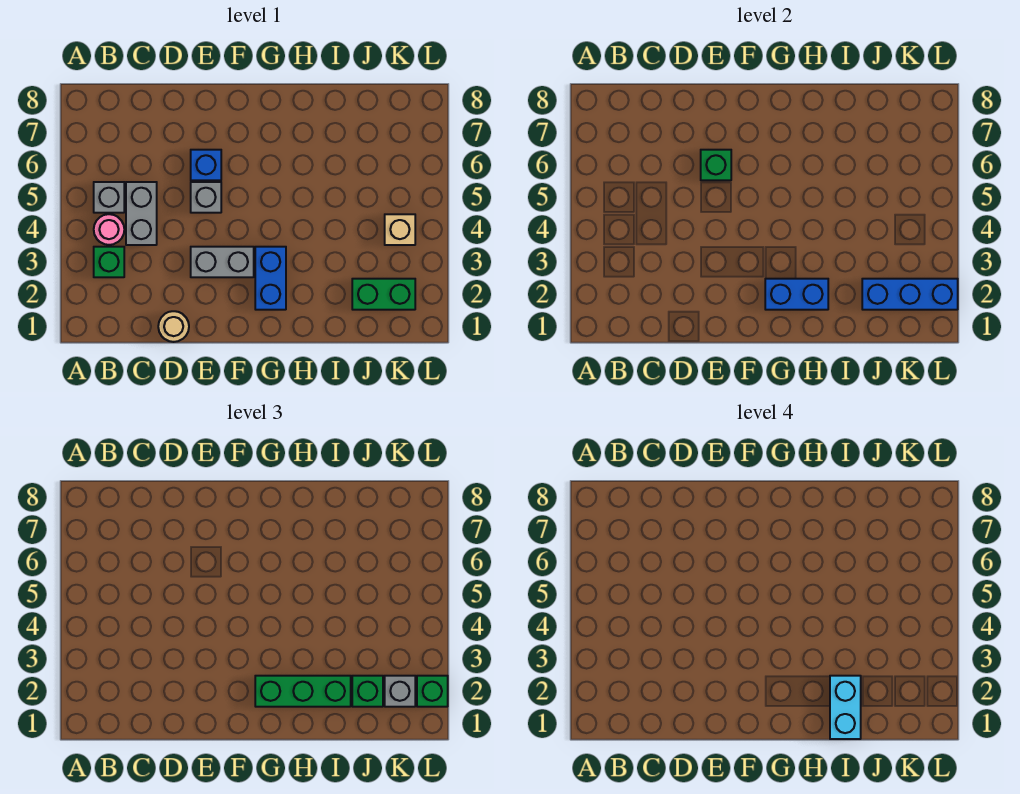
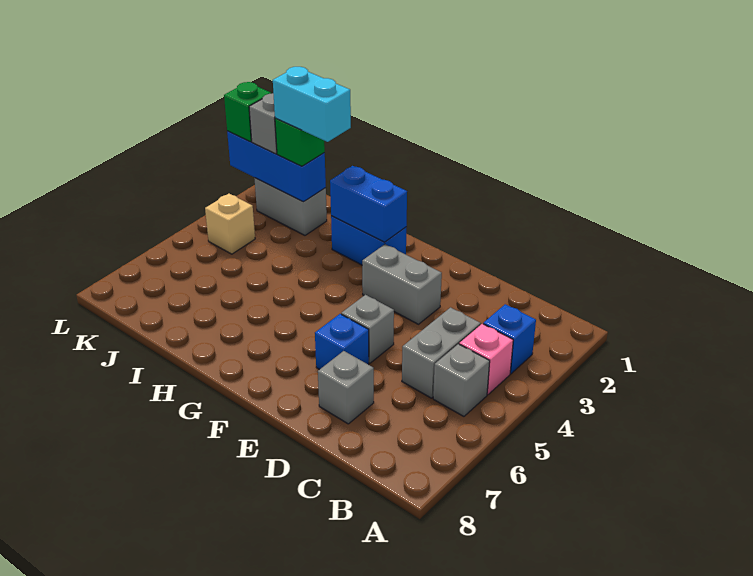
green 1x1 brick [94,247,124,277] -> blue 1x1 brick [483,304,536,374]
pink 1x1 round brick [94,214,124,245] -> pink 1x1 brick [459,324,513,395]
tan 1x1 round brick [158,311,189,342] -> none
none -> grey 1x1 brick [318,351,374,424]
green 1x1 brick [701,150,731,180] -> none
blue 1x2 brick [255,247,286,310] -> blue 1x2 brick turned to [331,216,406,265]
green 1x3 brick [255,676,351,707] -> none
cyan 1x2 brick [830,676,861,739] -> cyan 1x2 brick turned to [273,67,351,142]
green 1x2 brick [352,279,415,310] -> grey 1x2 brick [254,178,327,235]

